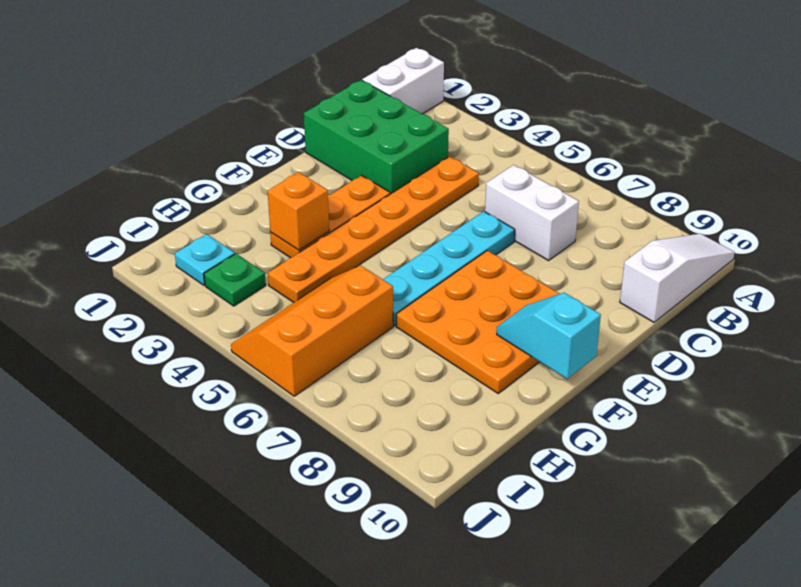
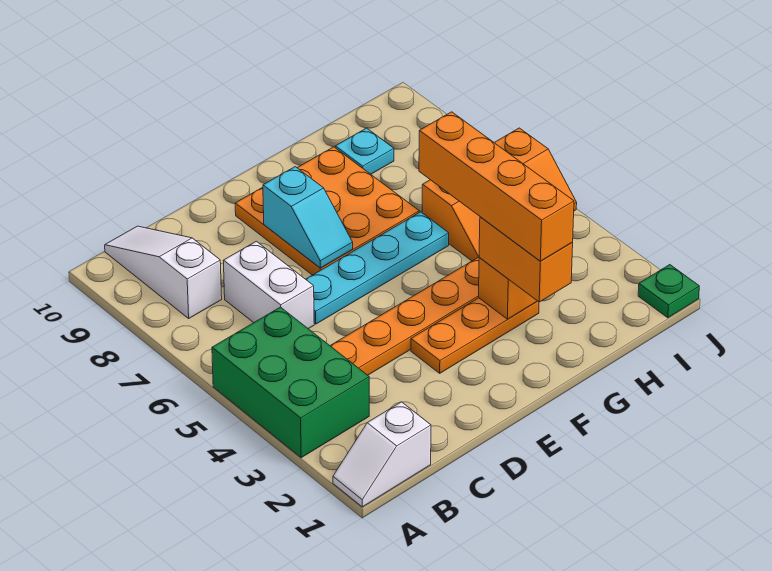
white 1x2 brick [362,48,444,114] -> white 1x2 slope [333,402,431,507]
white 1x3 slope [620,234,735,322] -> white 1x3 slope turned to [105,226,222,318]
green 2x3 brick [304,80,449,194] -> green 2x3 brick moved to [212,307,369,458]
cyan 1x2 slope [497,293,601,379] -> cyan 1x2 slope moved to [263,167,353,268]
none -> orange 1x2 brick [479,217,573,302]
none -> orange 1x4 brick [419,112,574,261]
cyan 1x1 plate [175,234,235,285] -> cyan 1x1 plate moved to [335,128,394,174]
green 1x1 plate [204,254,266,306] -> green 1x1 plate moved to [638,265,699,318]

